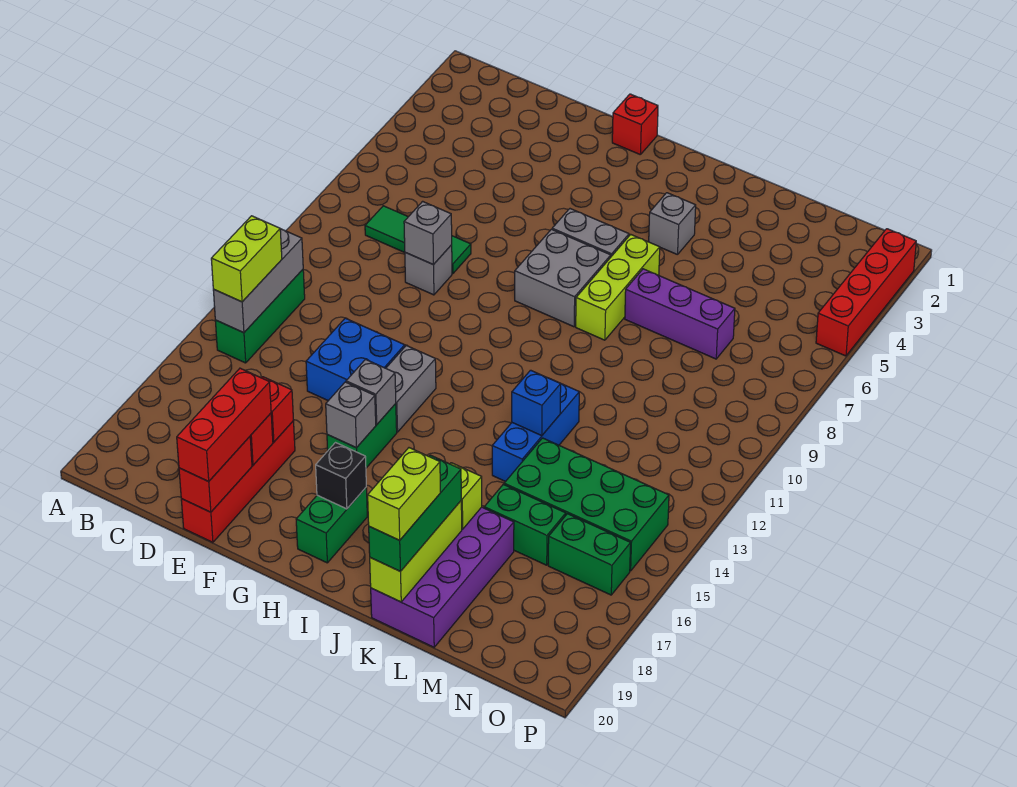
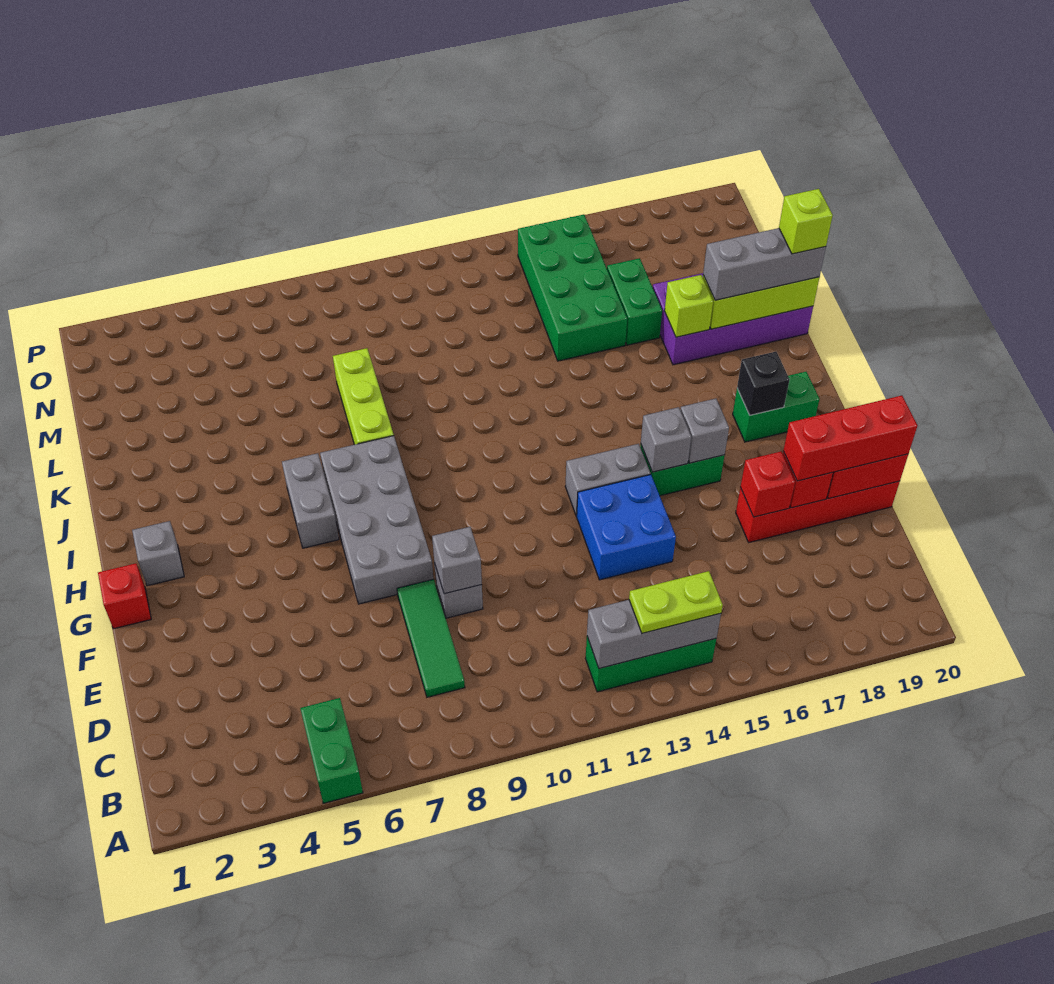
lime 1x2 brick [211,216,282,302] -> lime 1x2 plate [629,571,723,633]
grey 2x2 brick [515,229,611,327] -> grey 2x4 brick [320,436,433,604]
grey 1x1 brick [649,193,696,255] -> grey 1x1 brick moved to [132,521,184,586]
lime 1x3 brick [576,234,660,340] -> lime 1x3 brick turned to [333,348,394,445]
purple 1x3 brick [625,269,735,359] -> none
blue 1x3 brick [492,383,579,482] -> none
blue 1x1 brick [512,370,561,436] -> none
green 1x3 brick [369,455,461,572] -> grey 1x3 brick [703,228,826,300]
lime 1x2 brick [368,448,440,540] -> lime 1x1 brick [779,189,833,254]
green 1x2 brick [548,514,631,595] -> green 1x2 brick moved to [300,698,363,803]
red 1x4 brick [816,229,916,356] -> none

